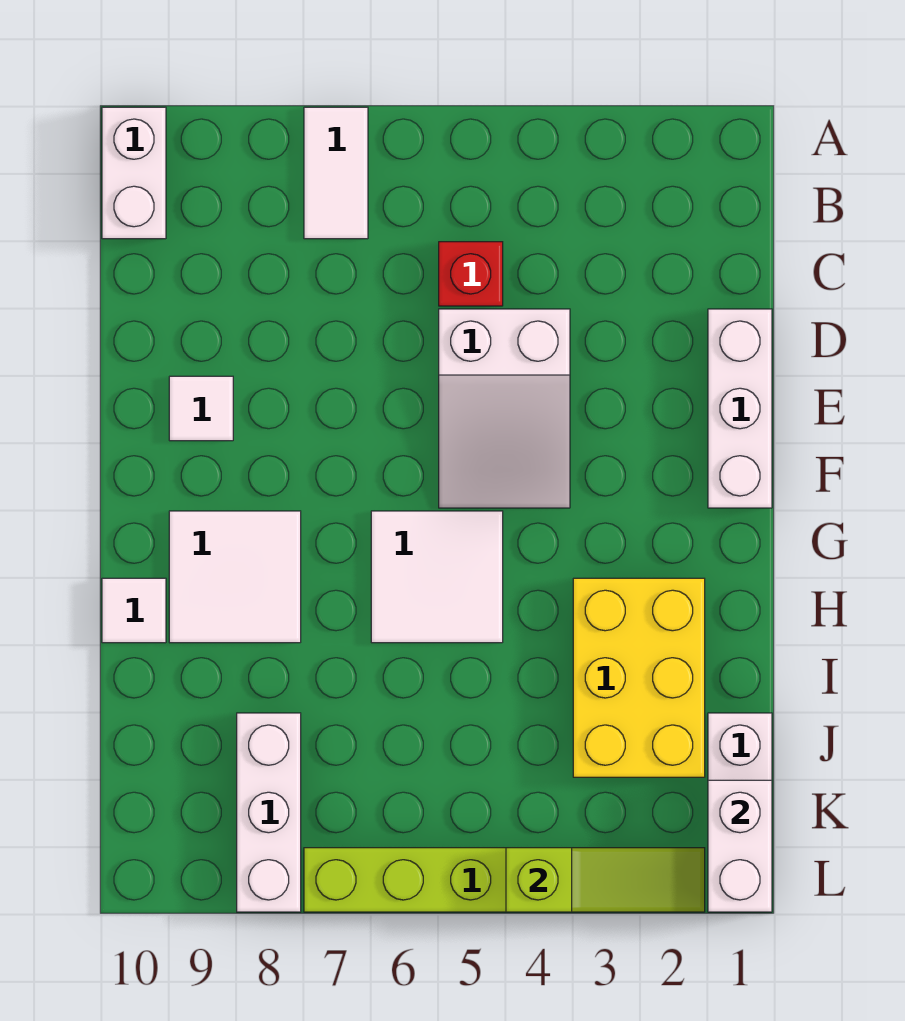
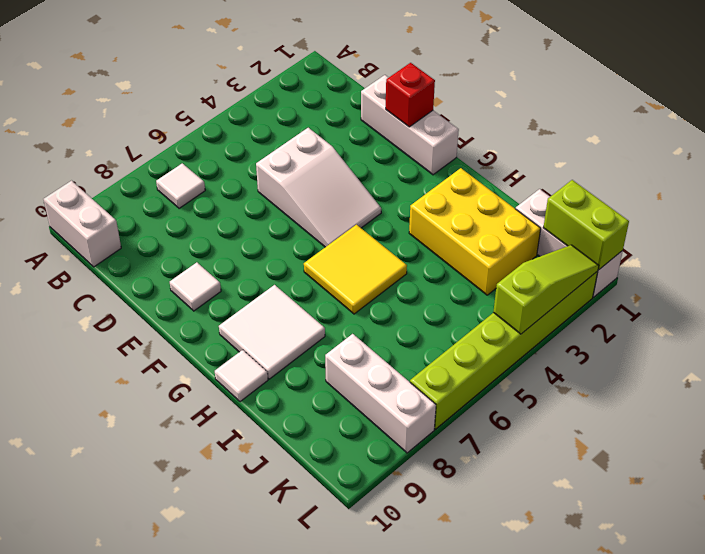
white 1x2 tile [304,107,368,239] -> white 1x1 tile [156,163,205,208]
red 1x1 brick [439,242,503,306] -> red 1x1 brick moved to [386,63,435,127]
white 2x2 tile [371,511,503,643] -> yellow 2x2 tile [304,225,407,314]
white 1x2 brick [708,780,772,912] -> lime 1x2 brick [543,180,629,270]

